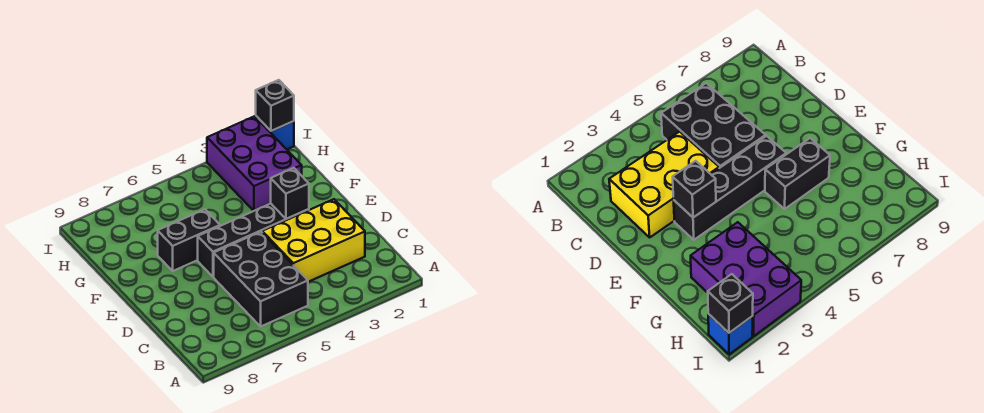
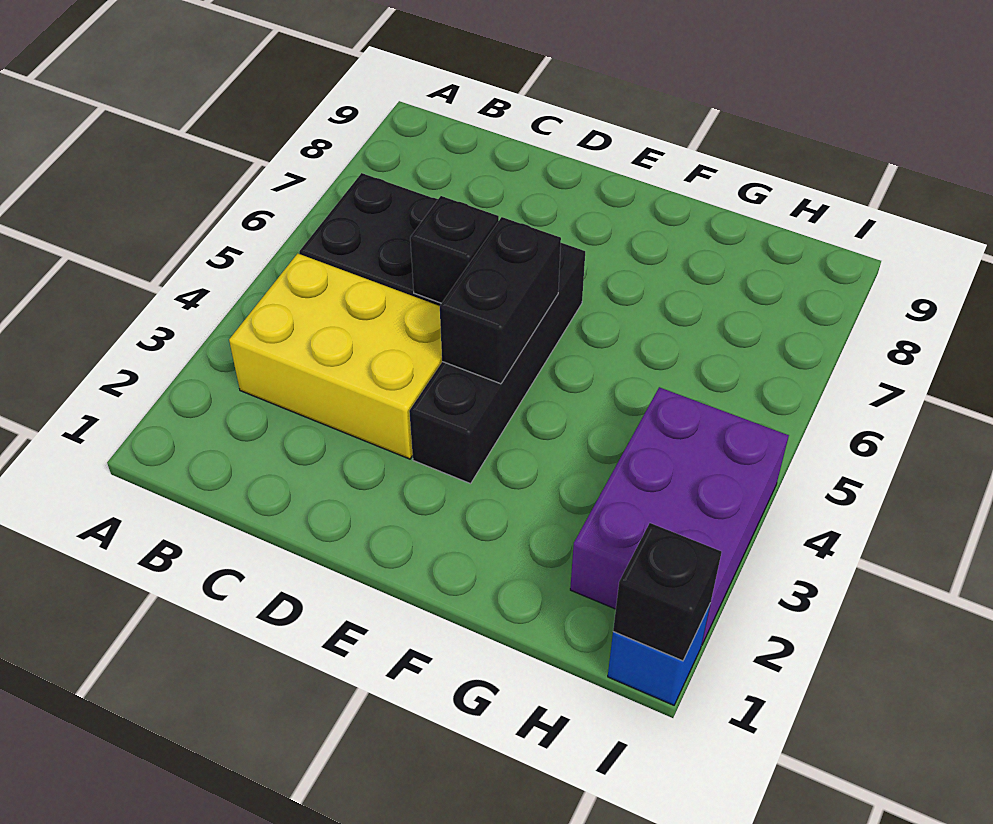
yellow 2x3 brick [262,199,365,282] -> yellow 2x3 brick turned to [229,254,442,459]
black 1x1 brick [271,168,309,219] -> black 1x1 brick moved to [410,196,499,303]
black 1x2 brick [158,209,220,271] -> black 1x2 brick moved to [440,217,561,384]
purple 2x3 brick [207,116,302,211] -> purple 2x3 brick turned to [570,387,789,644]

